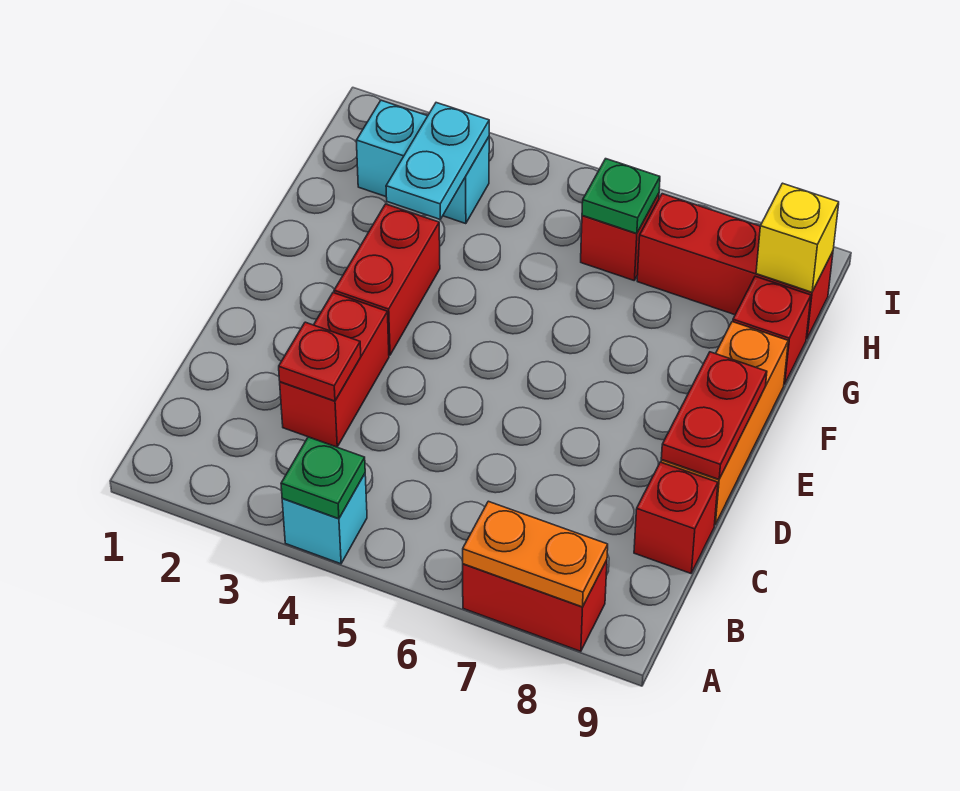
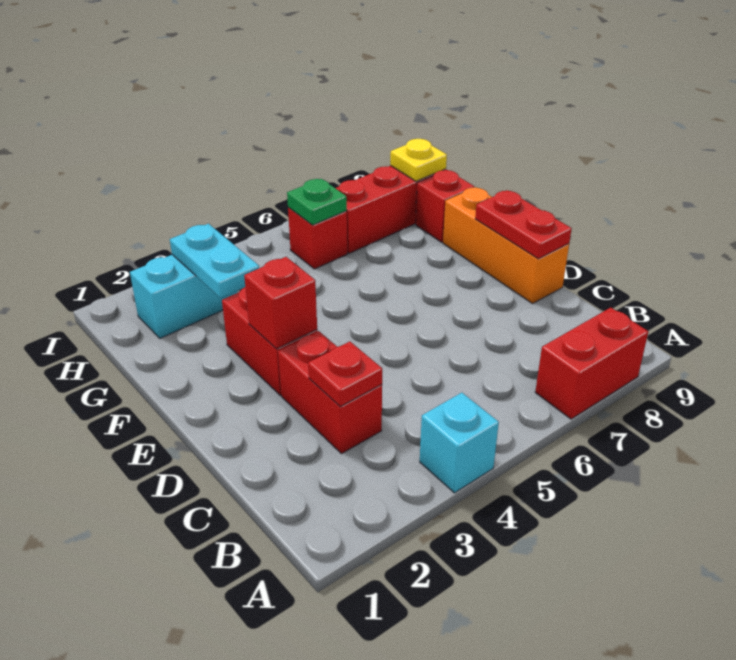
green 1x1 plate [281,437,365,519] -> none
orange 1x2 plate [463,501,608,607] -> none
red 1x1 brick [634,462,718,573] -> red 1x1 brick moved to [244,257,317,349]
yellow 1x1 brick [756,183,839,292] -> yellow 1x1 plate [390,139,447,181]

